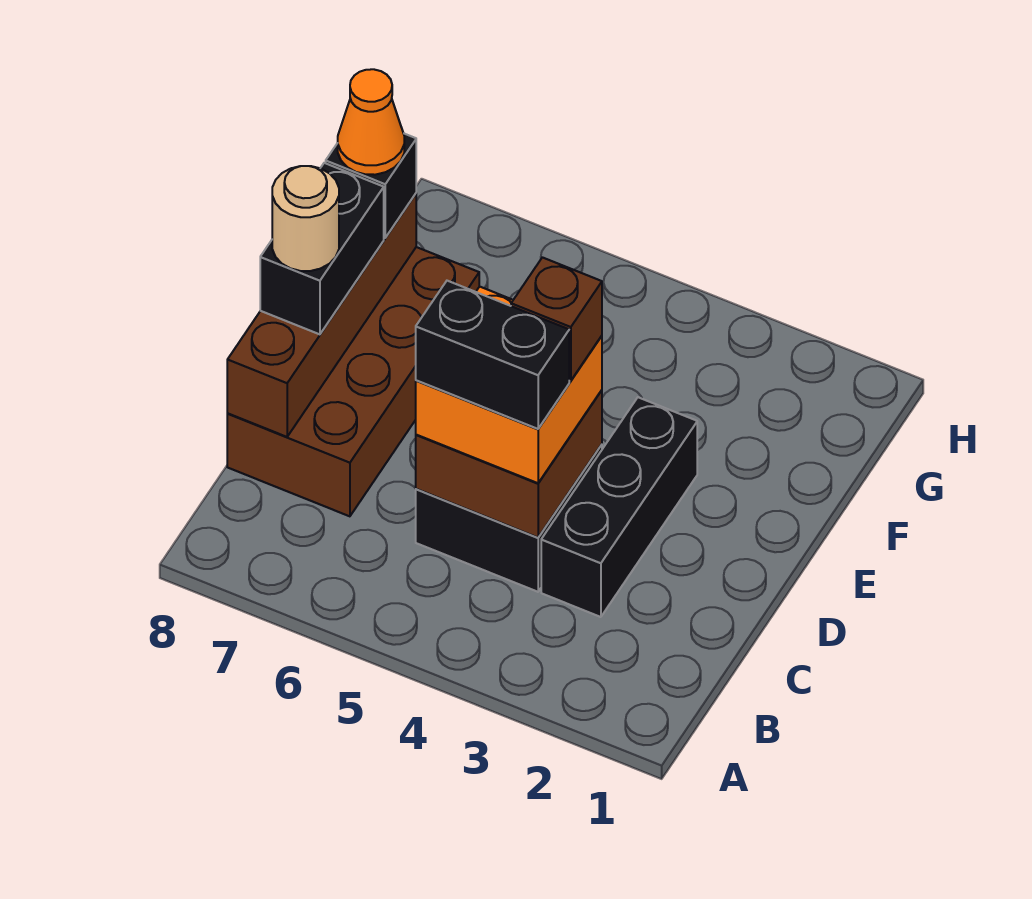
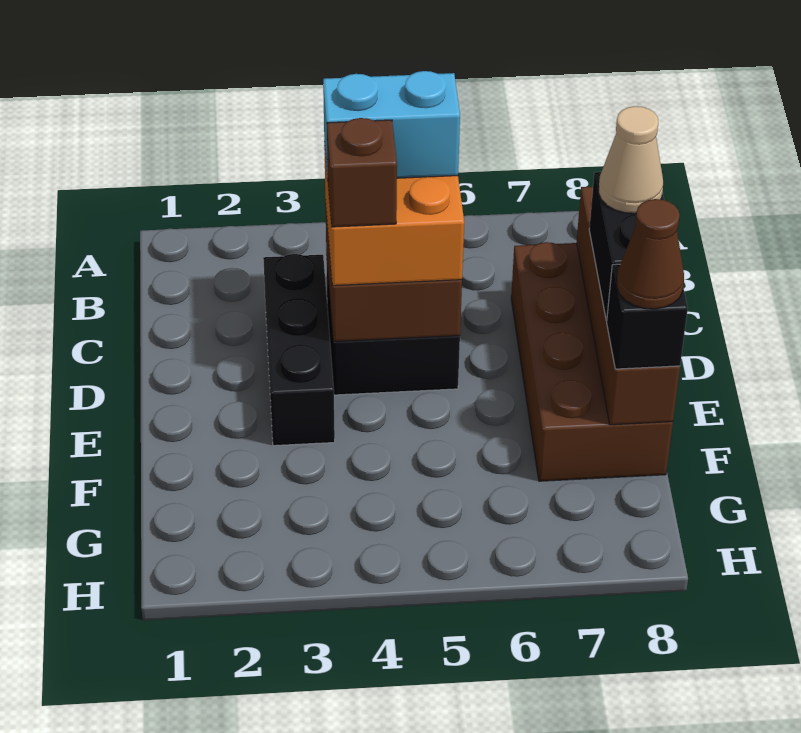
black 1x2 brick [416,281,569,429] -> cyan 1x2 brick [323,71,460,178]
tan 1x1 round brick [272,166,339,271] -> tan 1x1 cone [599,106,663,213]
orange 1x1 cone [338,69,404,175] -> brown 1x1 cone [617,199,684,309]

